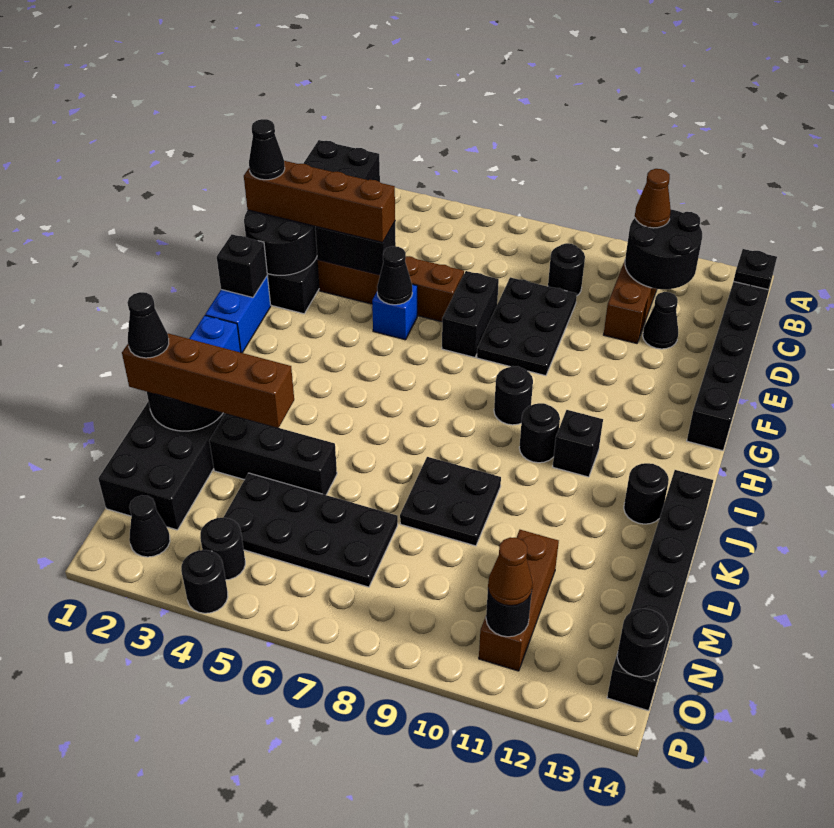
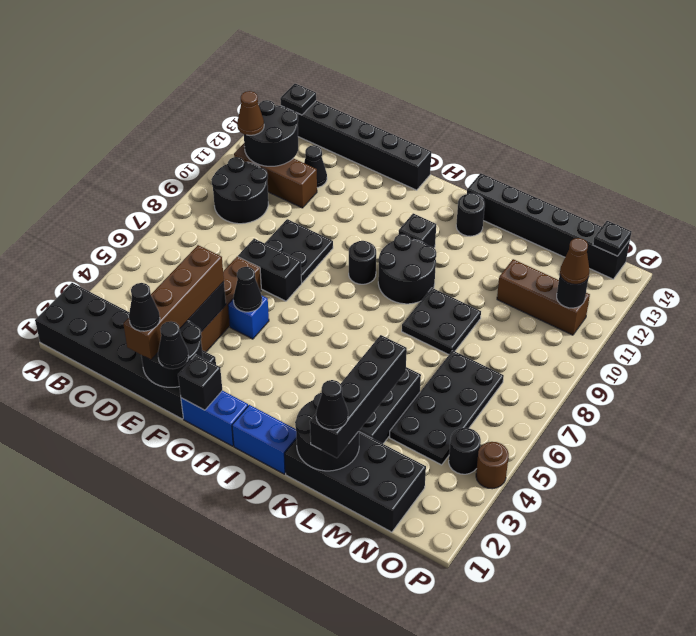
black 1x1 round brick [548,243,585,295] -> black 2x2 round brick [211,157,268,224]
black 2x3 plate [477,277,577,376] -> black 2x2 plate [265,219,333,283]
black 1x1 round brick [519,403,560,463] -> black 2x2 round brick [378,234,436,304]
brown 1x4 brick [122,333,294,428] -> black 1x4 brick [310,335,407,458]
black 1x1 cone [129,495,170,557] -> black 1x1 cone moved to [158,321,189,369]
black 1x1 round brick [617,609,668,677] -> black 1x1 plate [593,221,632,256]
black 1x1 round brick [181,550,228,613] -> brown 1x1 round brick [476,442,509,489]

